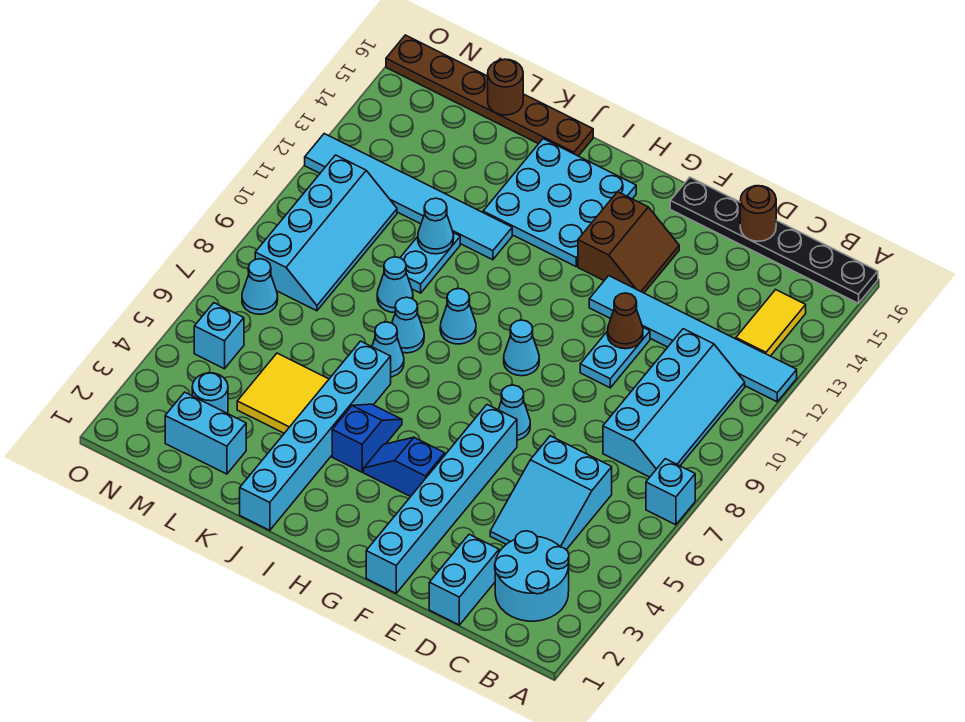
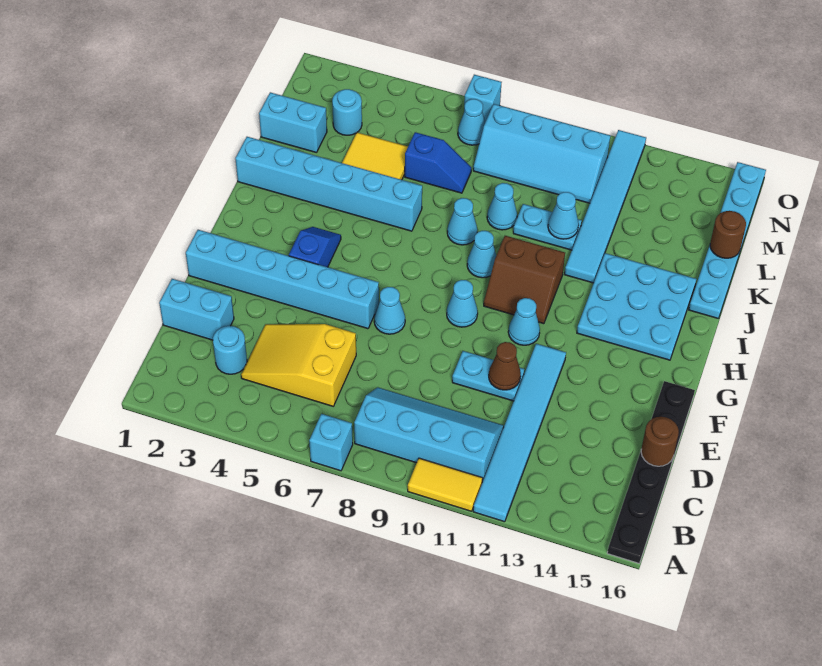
cyan 2x2 round brick [495,531,569,621] -> cyan 1x1 round brick [213,326,247,374]
cyan 2x4 slope [603,329,745,477] -> cyan 2x4 slope turned to [354,387,504,482]
yellow 1x2 tile [736,290,806,356] -> yellow 1x2 tile moved to [408,458,483,511]
cyan 2x3 slope [490,436,612,550] -> yellow 2x3 slope [241,324,356,406]
brown 2x2 slope [578,192,679,293] -> brown 2x2 slope moved to [484,236,565,324]
blue 1x2 slope [332,404,402,472] -> blue 1x2 slope moved to [405,132,472,193]
cyan 1x1 cone [372,322,404,377] -> cyan 1x1 cone moved to [508,298,540,345]
brown 1x6 plate [386,35,593,156] -> cyan 1x6 plate [689,162,766,319]
cyan 1x2 brick [165,392,246,474] -> cyan 1x2 brick turned to [259,92,327,153]
cyan 1x1 brick [194,303,244,369] -> cyan 1x1 brick moved to [464,75,502,122]

